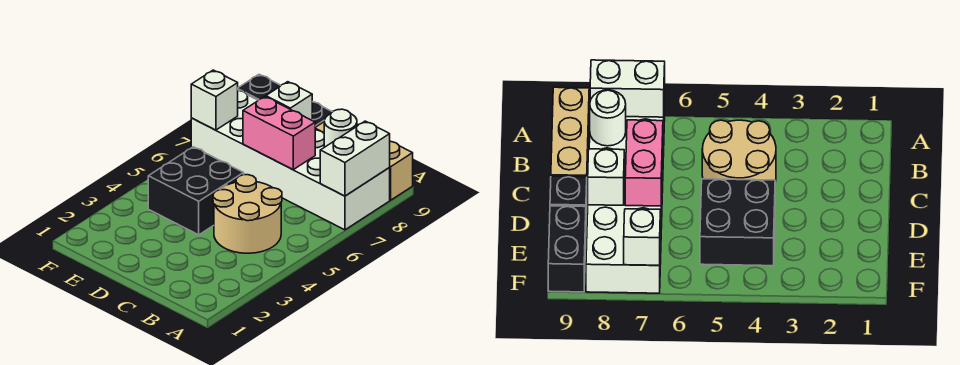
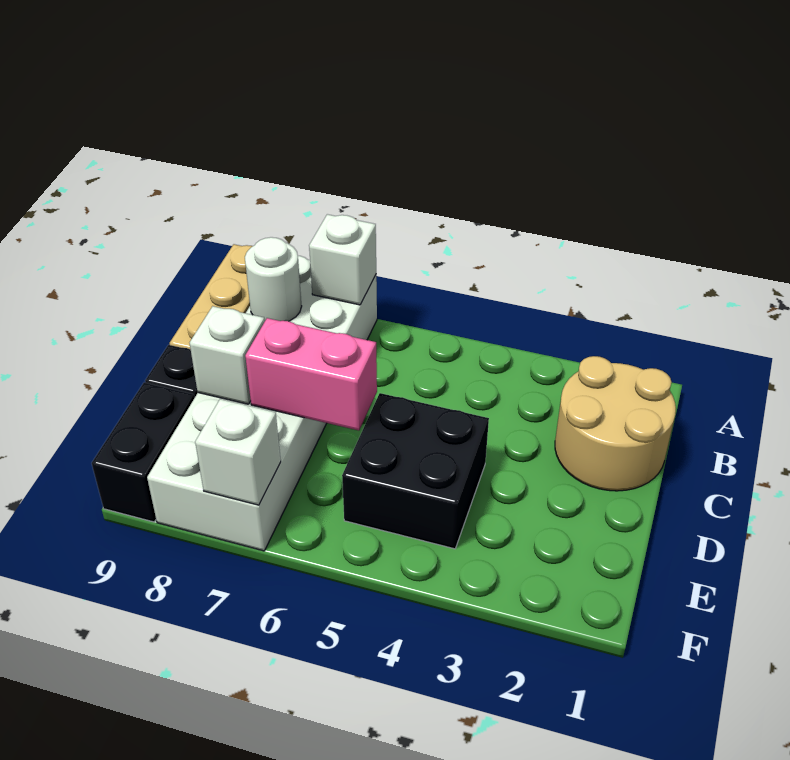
white 1x2 brick [320,121,390,196] -> white 1x1 brick [309,214,376,305]
tan 2x2 round brick [213,175,282,253] -> tan 2x2 round brick moved to [555,356,676,491]
pink 1x2 brick [243,97,315,170] -> pink 1x2 brick turned to [245,318,377,430]

